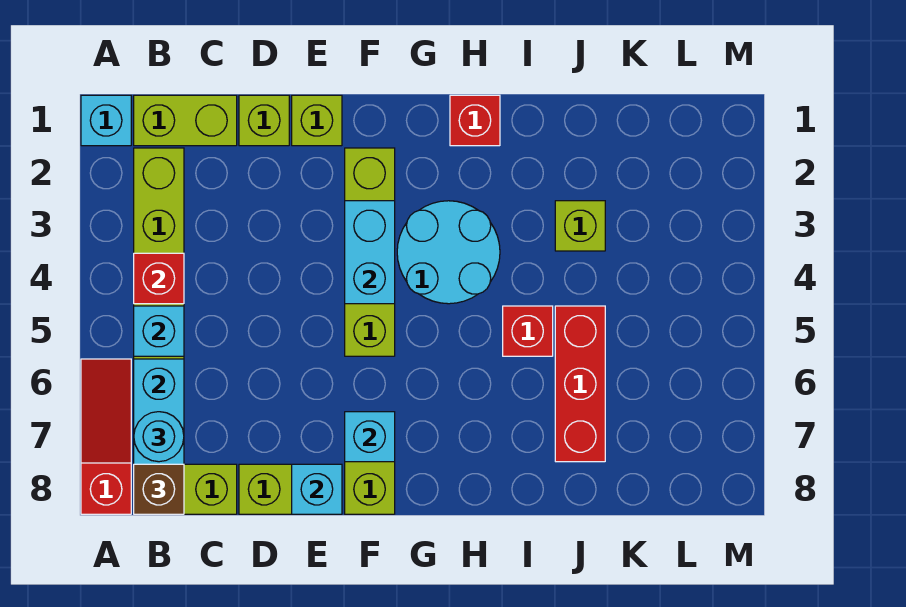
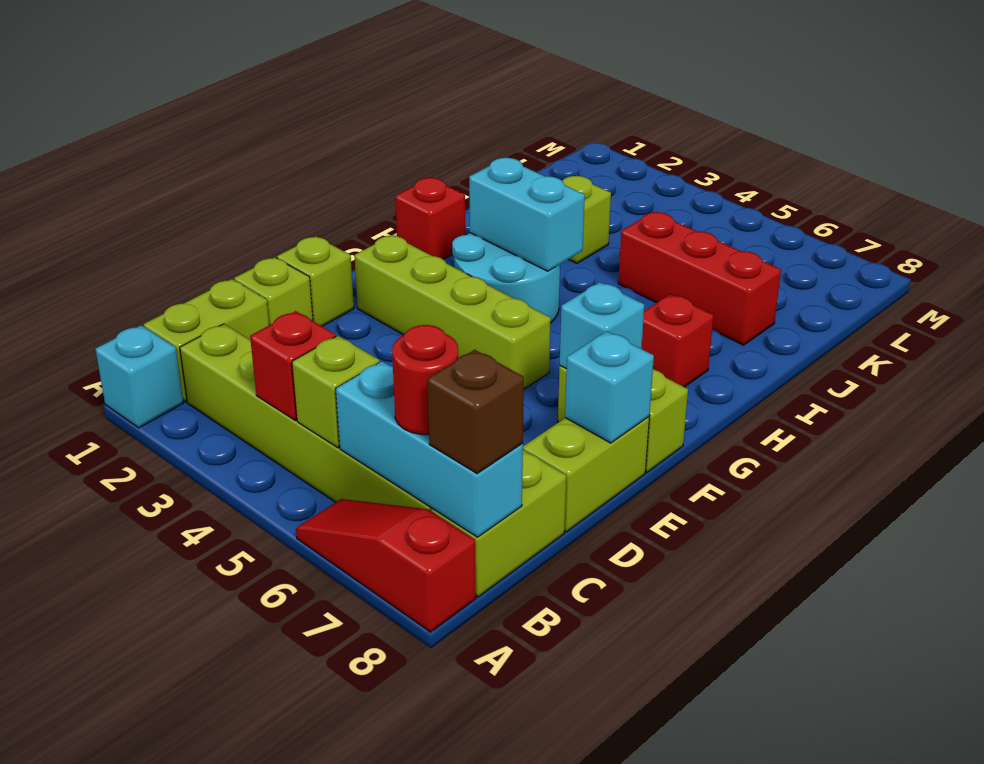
cyan 1x1 brick [134,306,184,356] -> lime 1x1 brick [292,336,380,448]
cyan 1x1 round brick [134,412,184,462] -> red 1x1 round brick [392,325,458,435]
cyan 1x2 brick [345,201,395,304] -> cyan 1x2 brick moved to [469,158,585,271]
red 1x1 brick [503,306,553,356] -> red 1x1 brick moved to [642,294,714,387]

